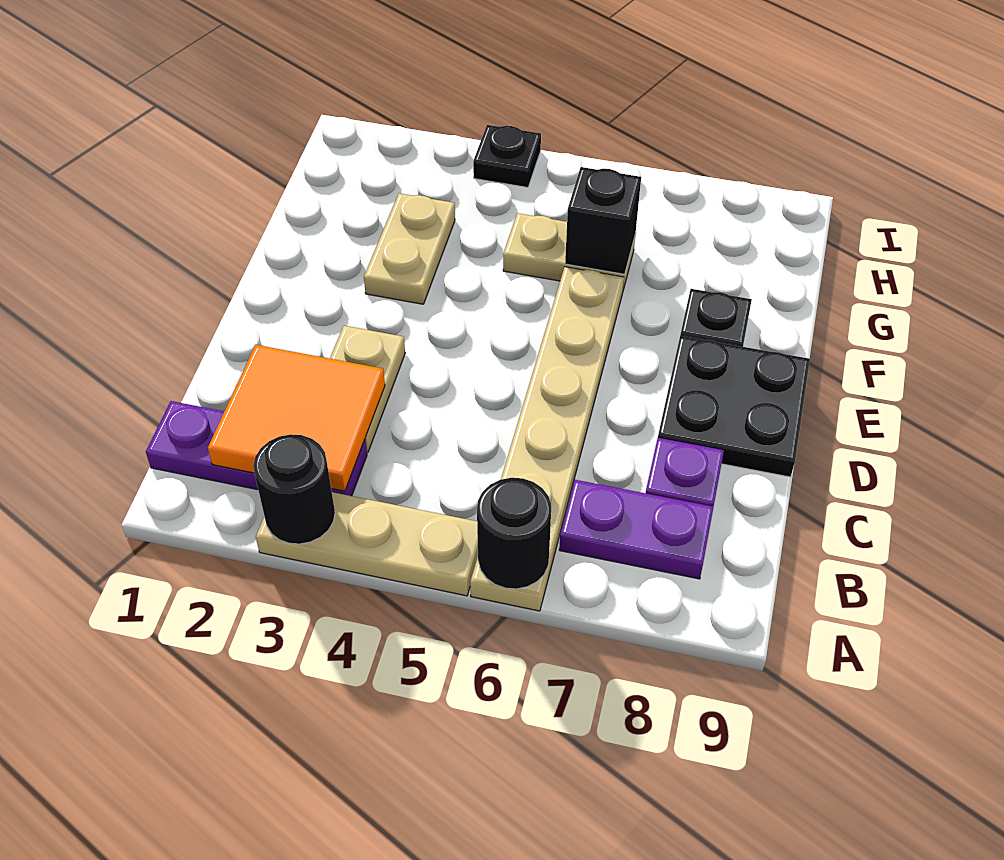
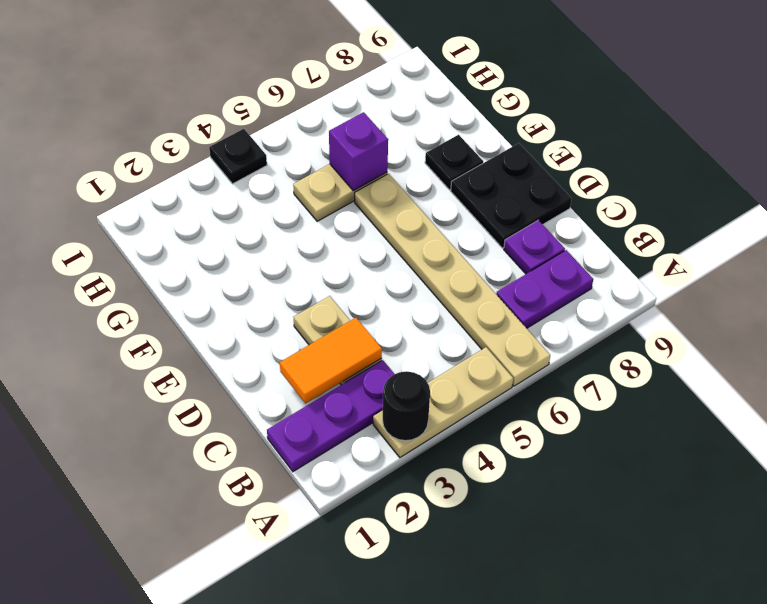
black 1x1 round brick [477,478,551,589] -> none
orange 2x2 tile [208,345,385,491] -> orange 1x2 tile [280,318,382,403]
tan 1x2 plate [364,193,455,304] -> none
black 1x1 brick [565,167,641,274] -> purple 1x1 brick [329,112,388,191]

